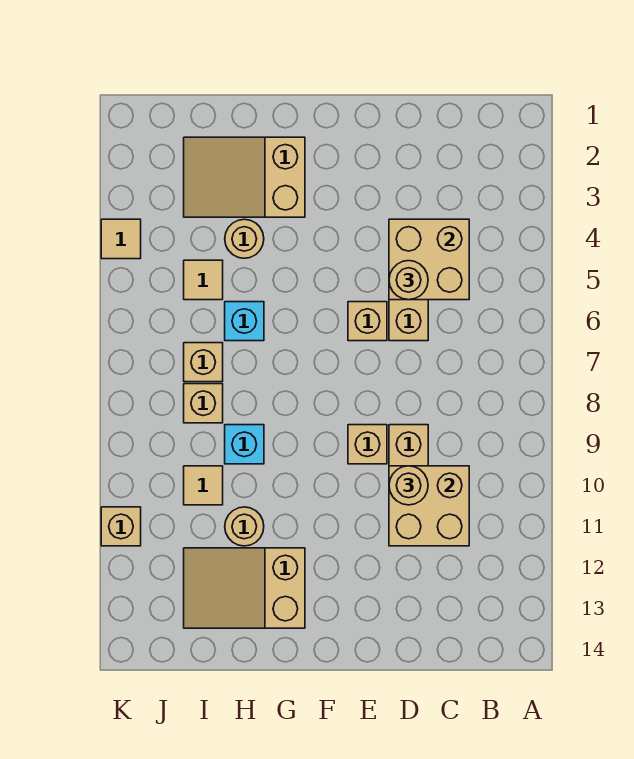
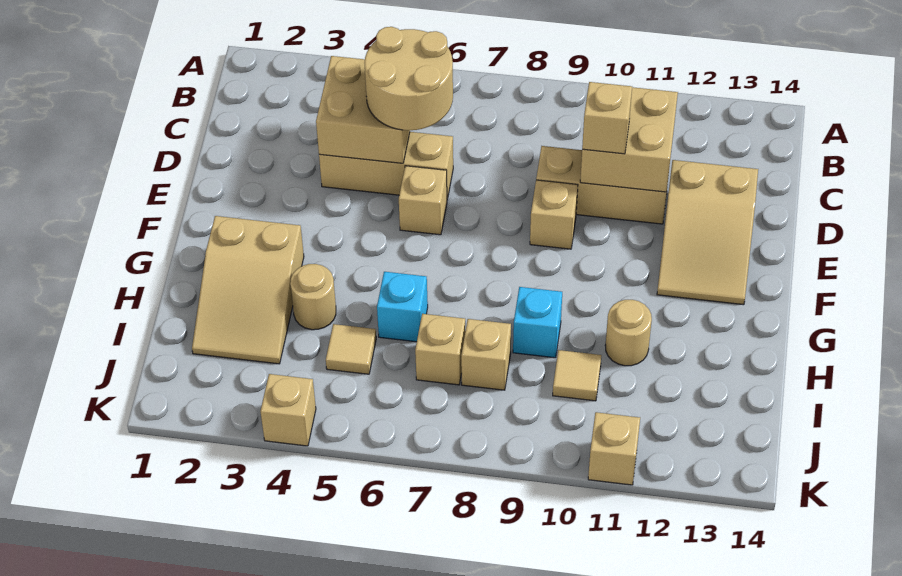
tan 1x1 round brick [389,261,428,300] -> tan 2x2 round brick [365,27,453,130]
tan 1x1 round brick [389,466,428,505] -> tan 1x1 brick [582,82,632,154]
tan 2x3 slope [184,548,305,628] -> tan 2x3 slope moved to [657,160,758,305]
tan 1x1 tile [101,219,141,259] -> tan 1x1 brick [260,374,316,446]

